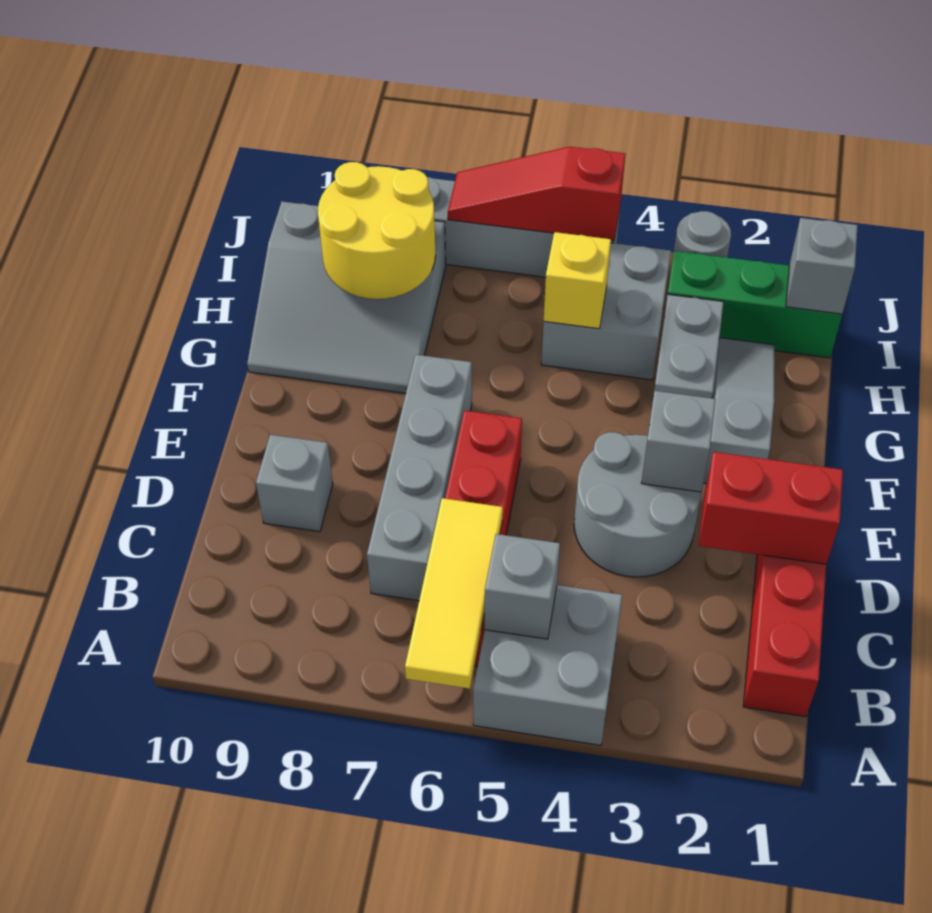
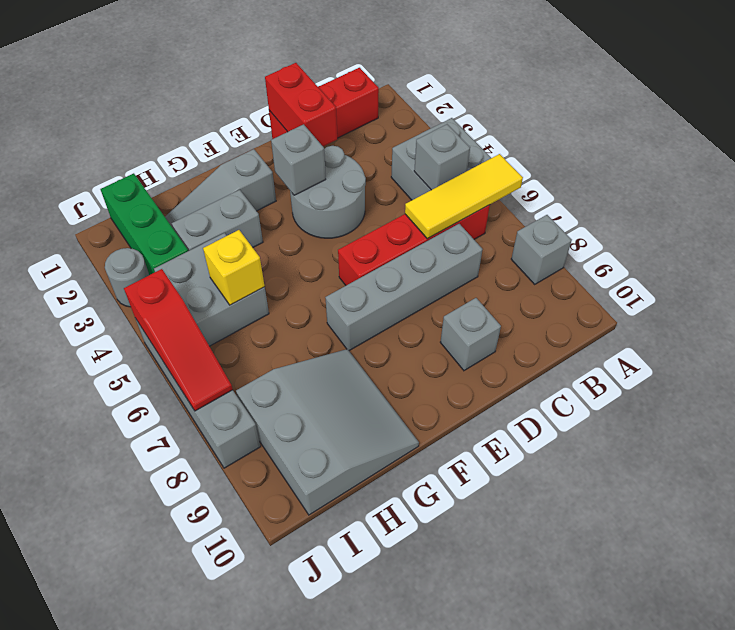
yellow 2x2 round brick [318,162,436,299] -> none
grey 1x1 brick [786,218,858,314] -> grey 1x1 brick moved to [511,215,572,285]

